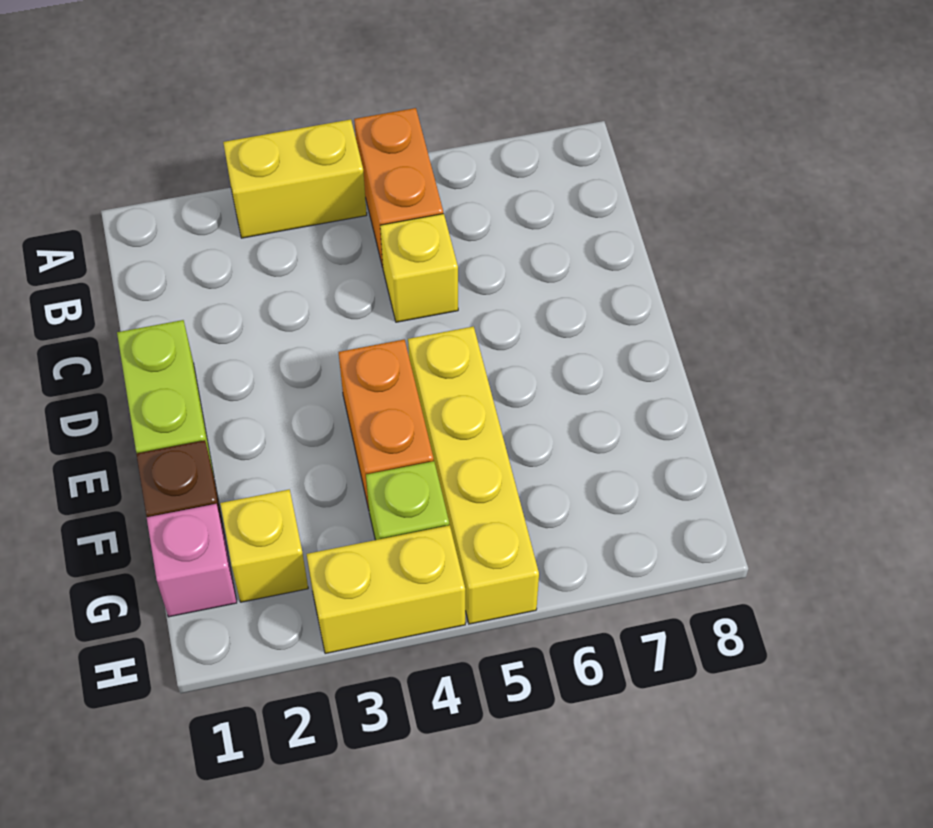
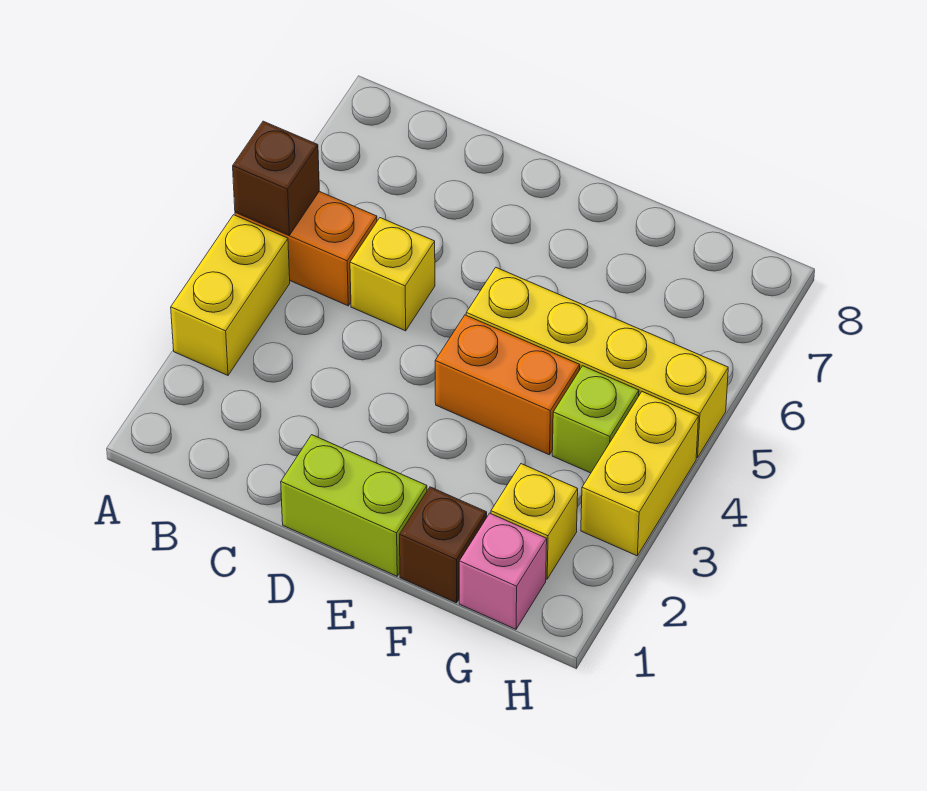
none -> brown 1x1 brick [233,121,319,235]

